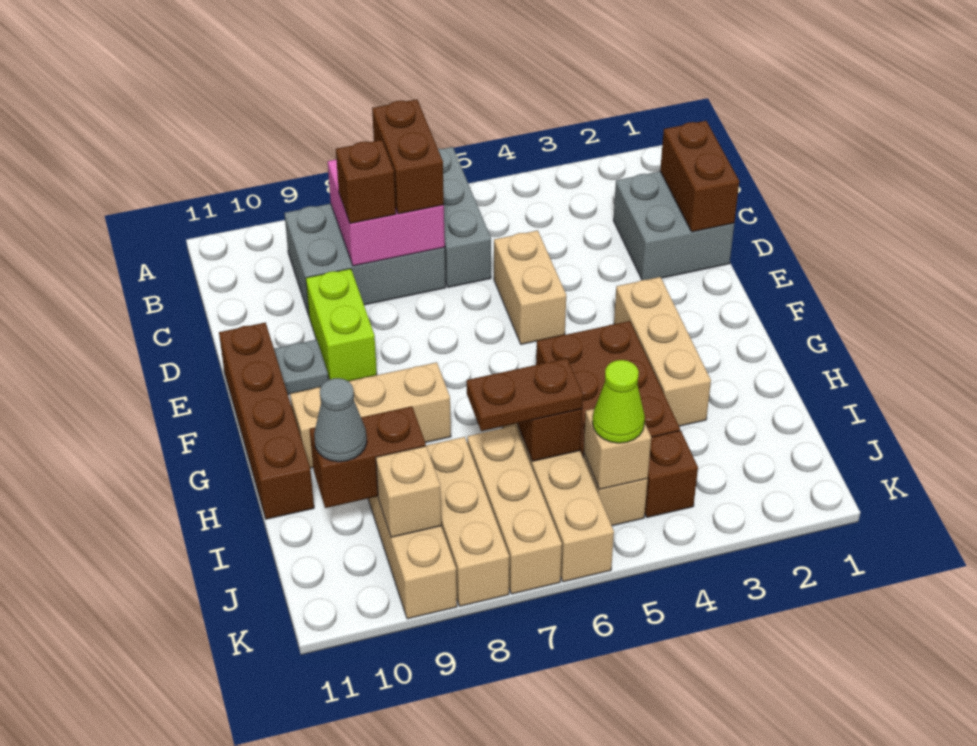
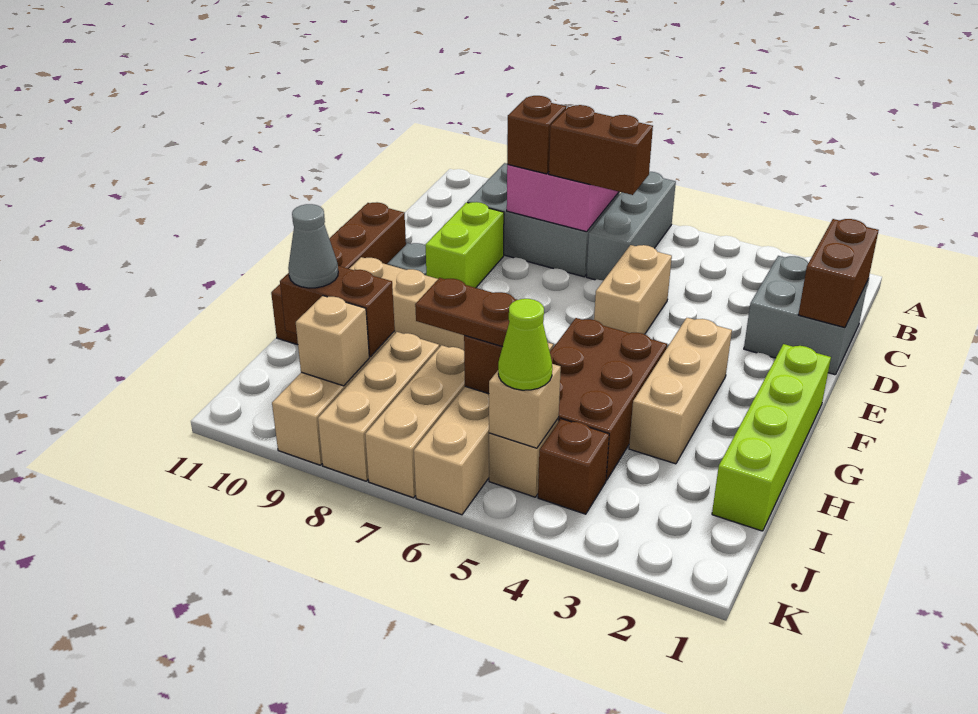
brown 1x2 brick [372,99,444,214] -> brown 1x2 brick turned to [549,105,653,195]
none -> lime 1x4 brick [712,344,831,531]

